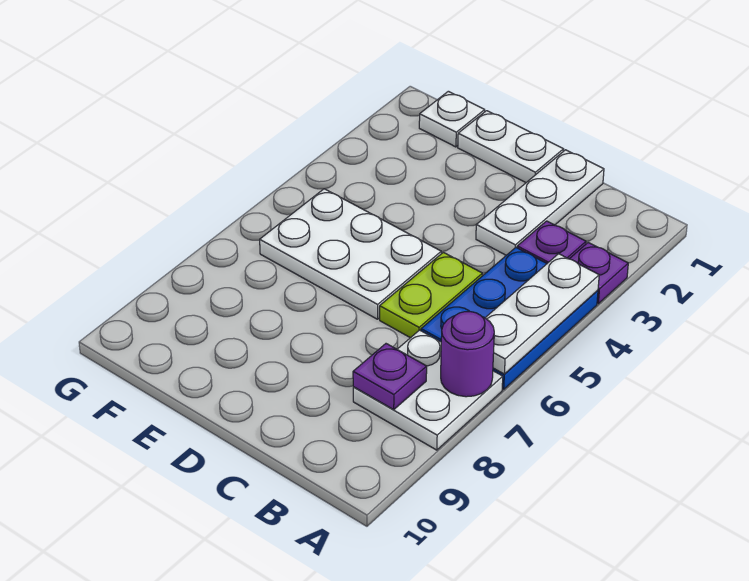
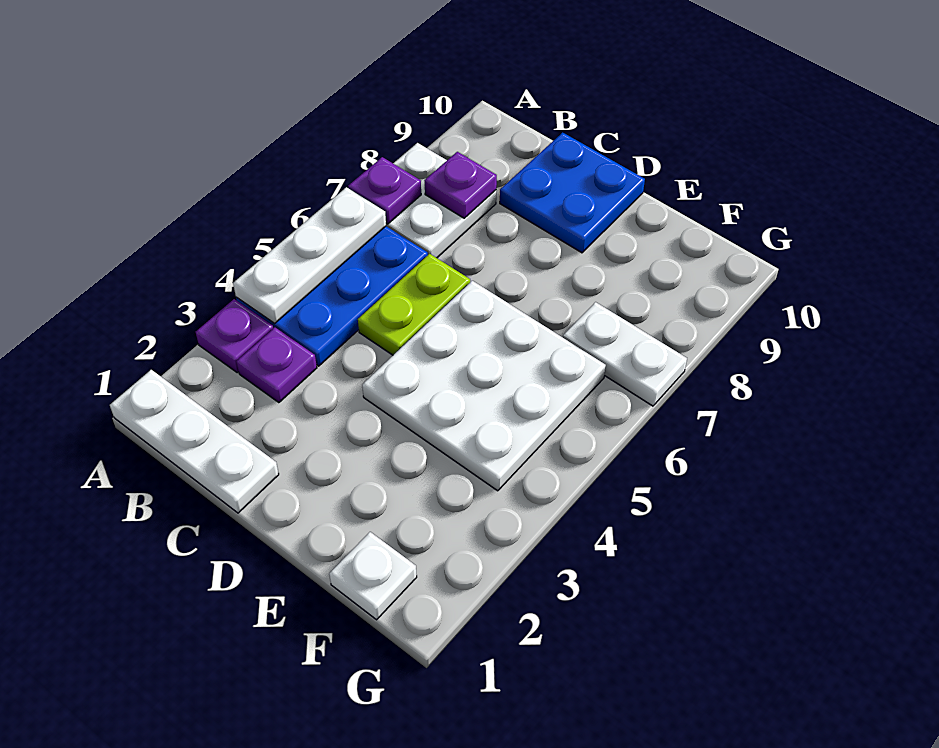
purple 1x1 round brick [441,312,494,397] -> purple 1x1 plate [348,157,421,224]
white 1x3 plate [476,150,604,255] -> white 1x3 plate turned to [110,370,279,513]
none -> blue 2x2 plate [500,133,645,253]
white 1x2 plate [458,111,564,182] -> white 1x2 plate moved to [563,302,687,406]
white 2x3 plate [260,189,441,319] -> white 3x3 plate [362,281,606,491]

